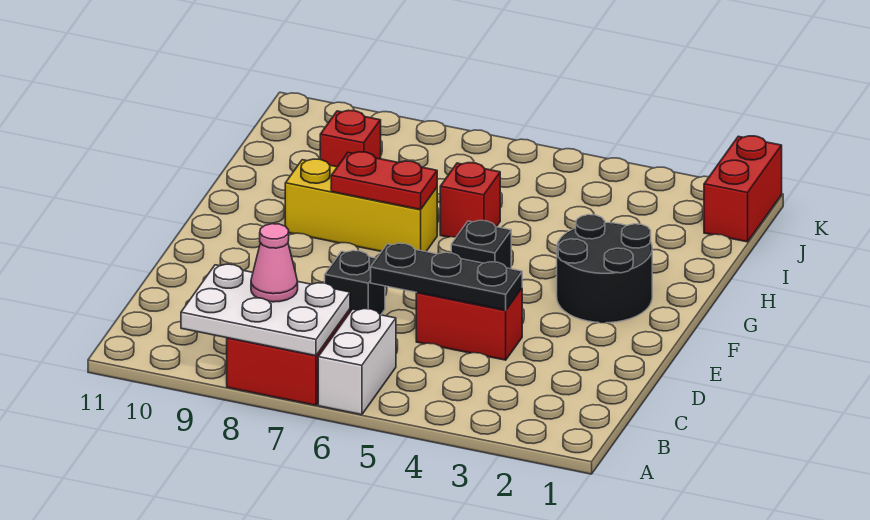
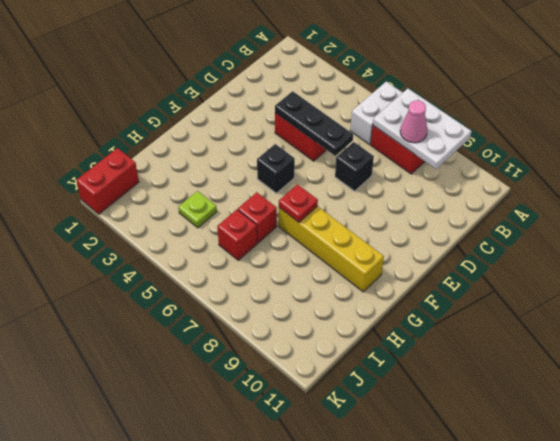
black 2x2 round brick [557,215,652,323] -> none
yellow 1x3 brick [285,159,437,252] -> yellow 1x4 brick [279,206,384,292]
red 1x2 plate [331,152,437,210] -> red 1x1 plate [279,185,318,222]
none -> lime 1x1 plate [178,191,217,228]
red 1x1 brick [320,110,381,167] -> red 1x1 brick moved to [217,210,257,260]

